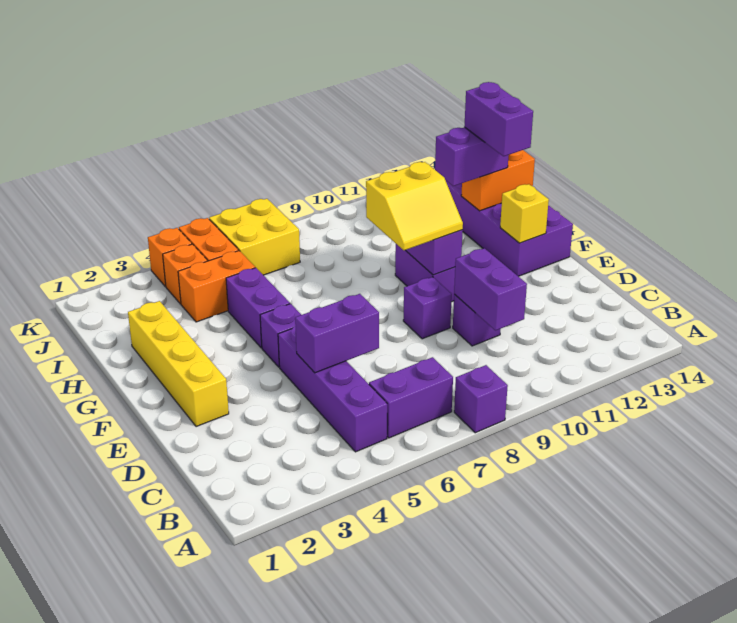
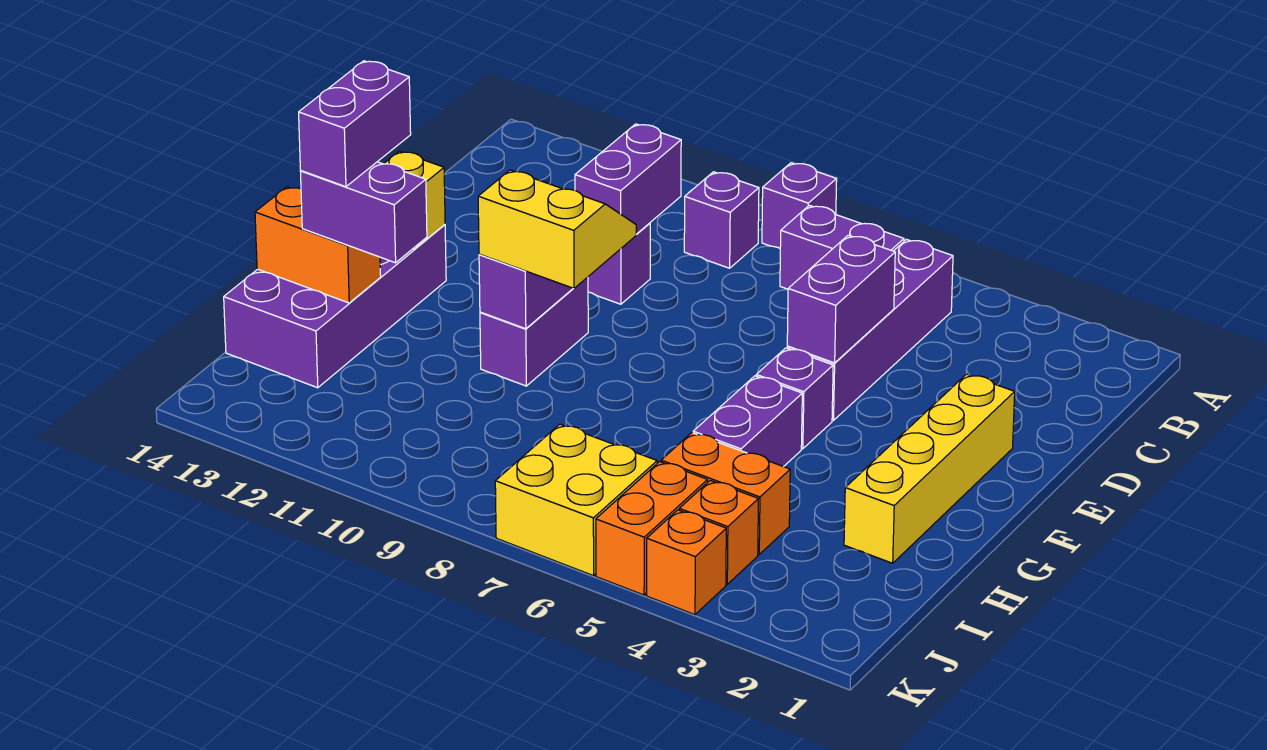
purple 1x2 brick [295,294,379,373] -> purple 1x2 brick turned to [787,235,895,363]
purple 1x1 brick [403,277,452,339] -> purple 1x1 brick moved to [684,172,759,268]

